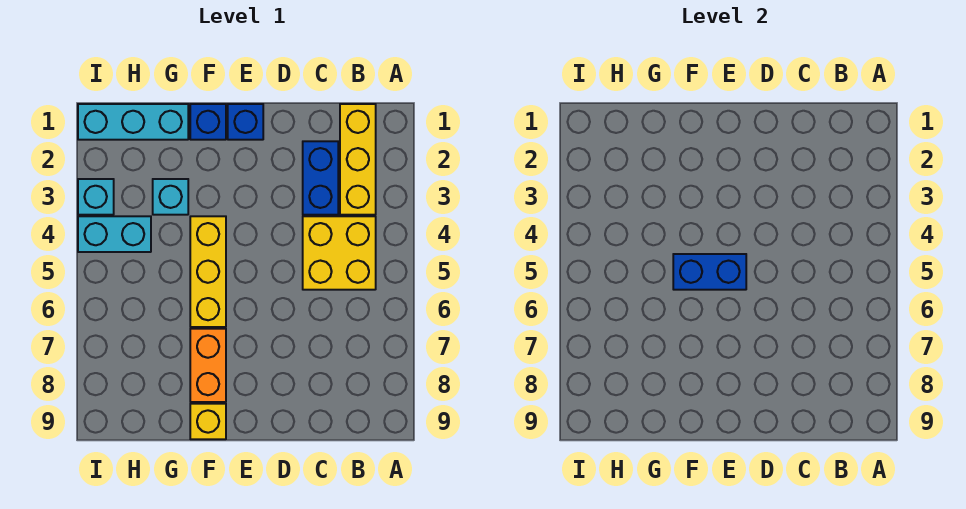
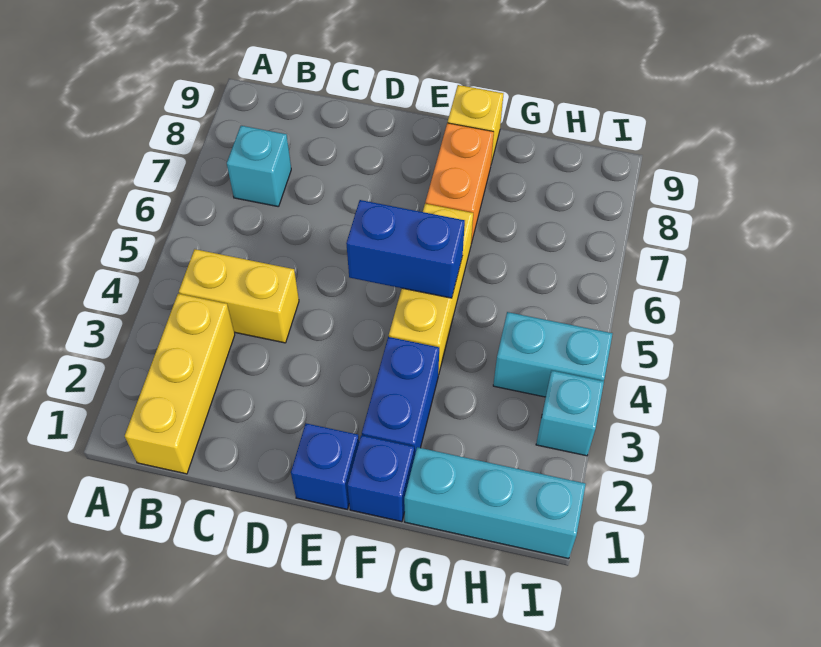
yellow 2x2 brick [303,216,376,290] -> yellow 1x2 brick [179,249,299,343]
blue 1x2 brick [303,141,338,215] -> blue 1x2 brick moved to [362,337,439,457]
cyan 1x1 brick [153,179,188,215] -> cyan 1x1 brick moved to [227,126,291,207]

